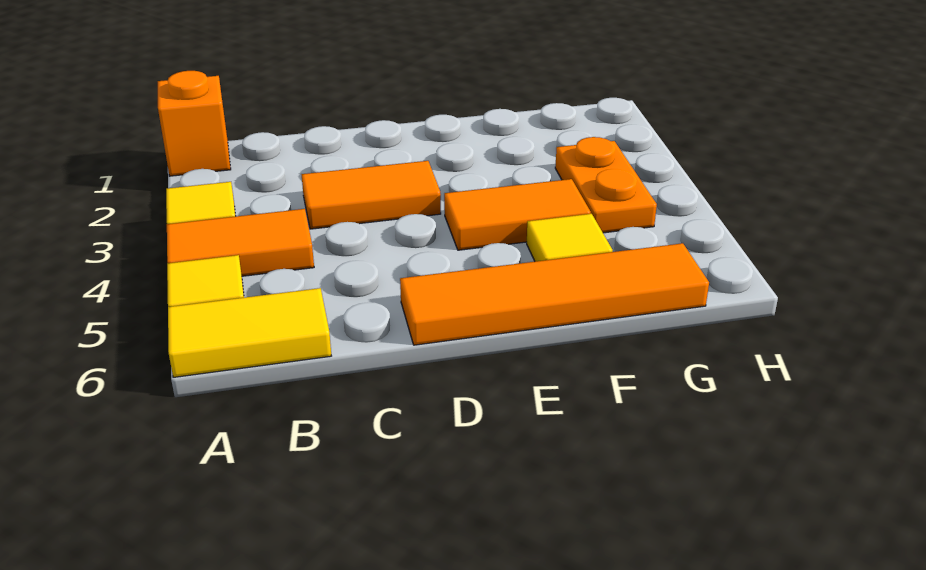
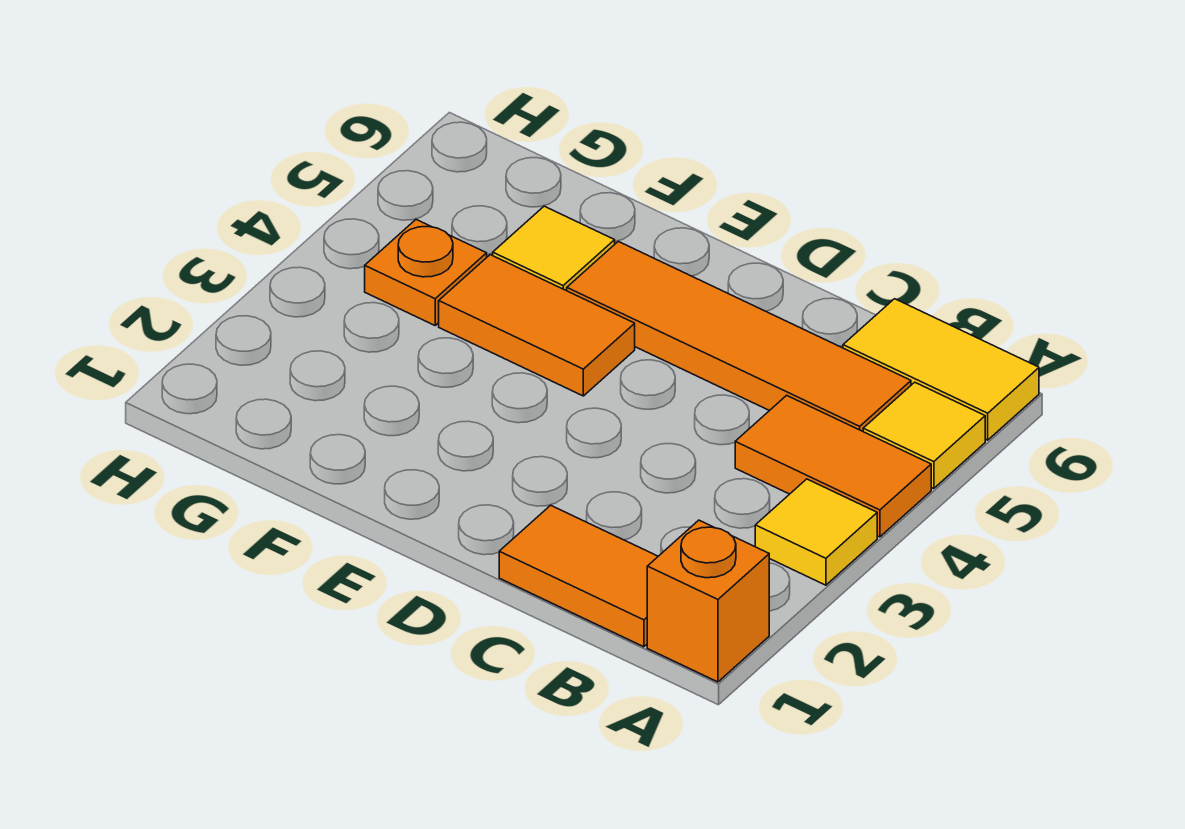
orange 1x2 tile [301,161,441,229] -> orange 1x2 tile moved to [499,505,658,647]
orange 1x4 tile [400,243,709,345] -> orange 1x4 tile moved to [567,241,911,431]
orange 1x2 plate [555,137,657,233] -> orange 1x1 plate [365,220,487,325]

